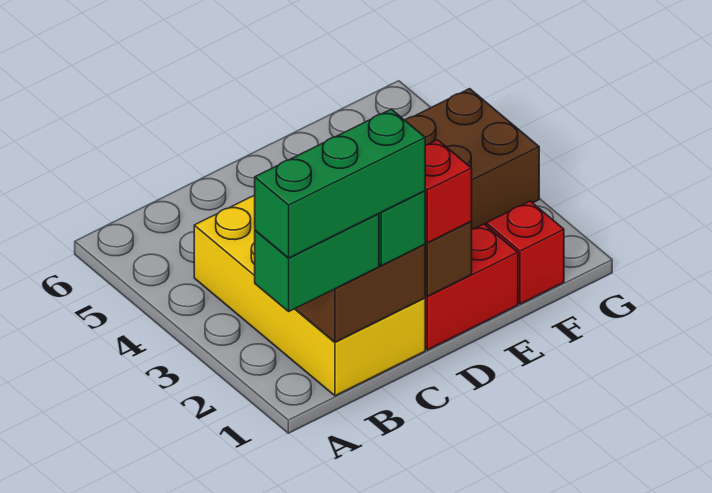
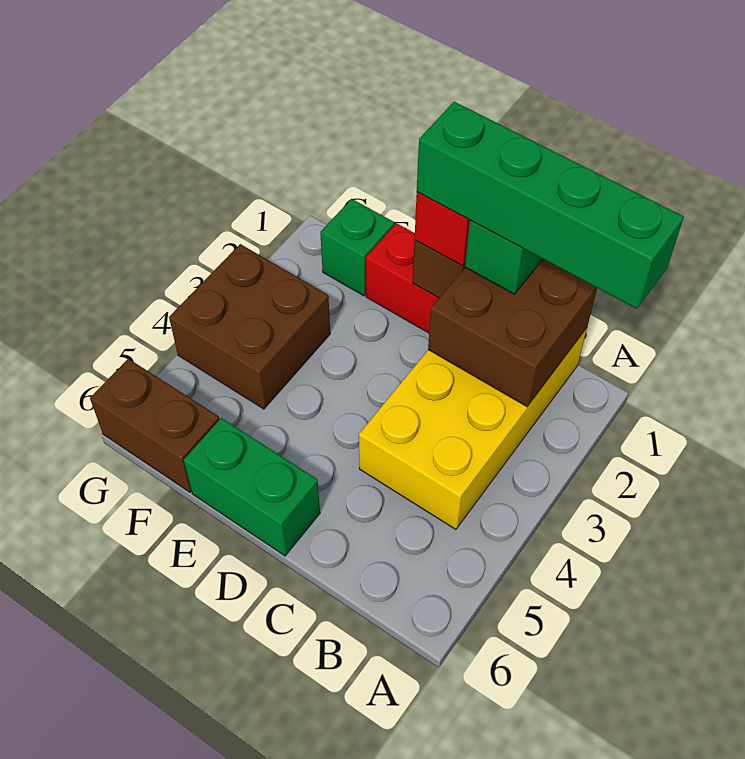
green 1x2 brick [255,214,379,311] -> green 1x2 brick moved to [184,418,320,556]
green 1x3 brick [255,109,425,258] -> green 1x4 brick [417,102,684,309]
red 1x1 brick [486,201,564,304] -> green 1x1 brick [320,199,394,296]
none -> brown 1x2 brick [90,359,220,492]

